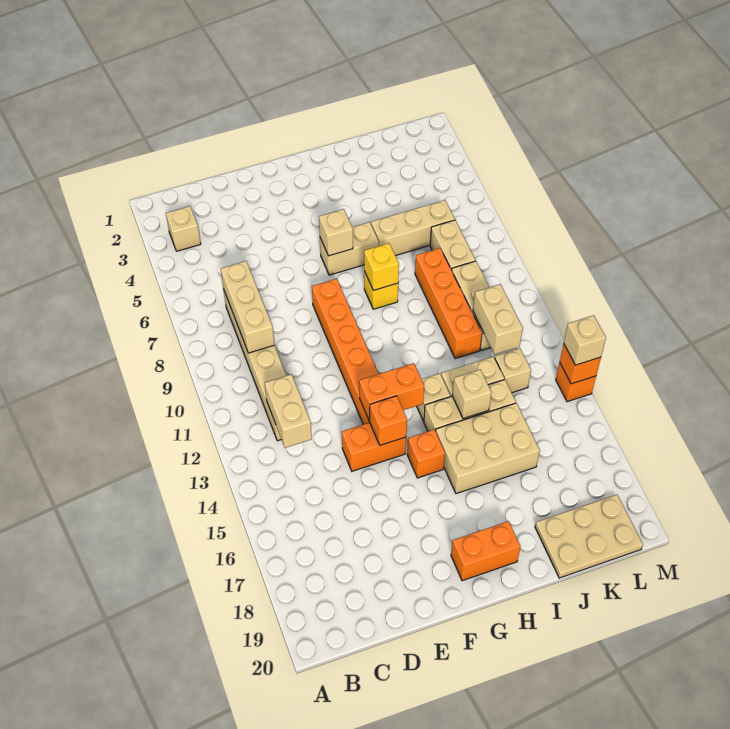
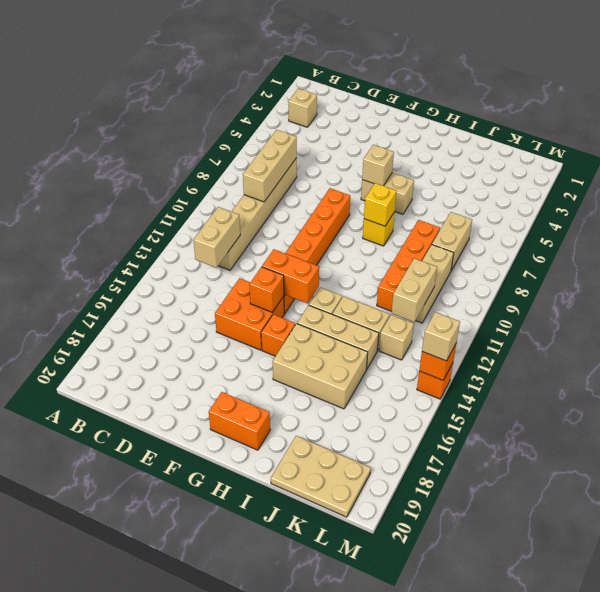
orange 1x2 brick [342,422,406,471] -> orange 2x2 brick [215,278,284,350]
tan 1x3 brick [371,200,455,256] -> none
tan 1x1 brick [452,370,491,419] -> none

